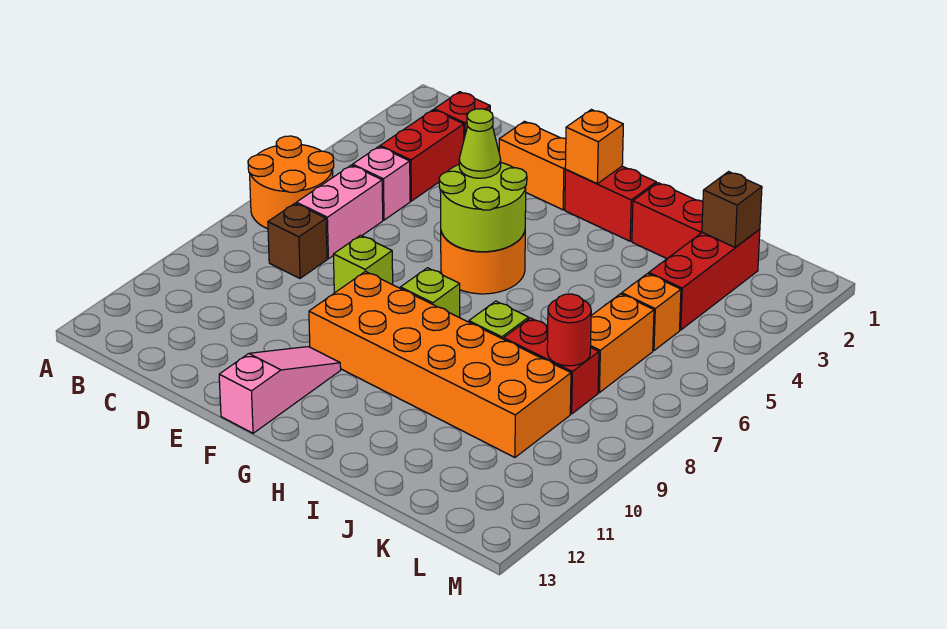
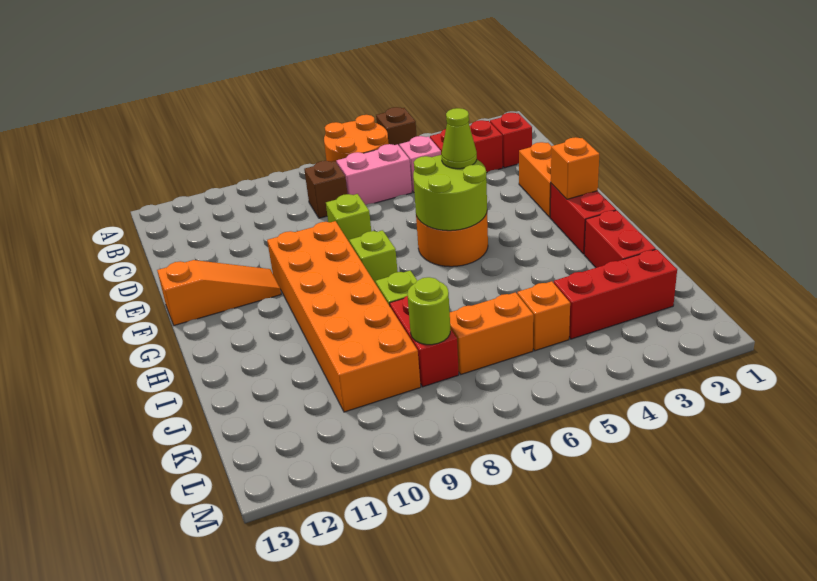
pink 1x3 slope [219,347,341,433] -> orange 1x3 slope [157,260,281,326]
brown 1x1 brick [702,172,762,247] -> brown 1x1 brick moved to [376,107,417,145]
red 1x1 round brick [547,294,591,366] -> lime 1x1 round brick [407,277,450,345]

